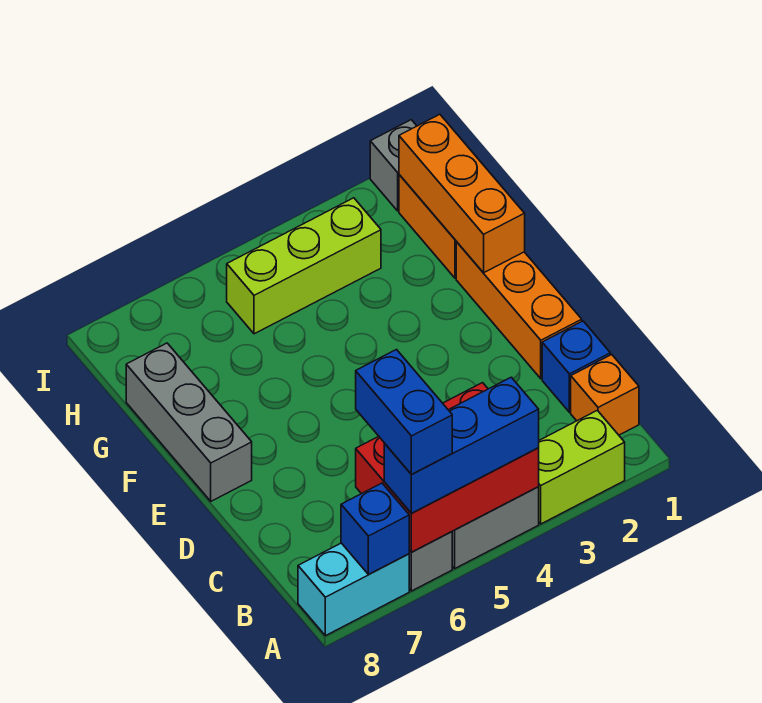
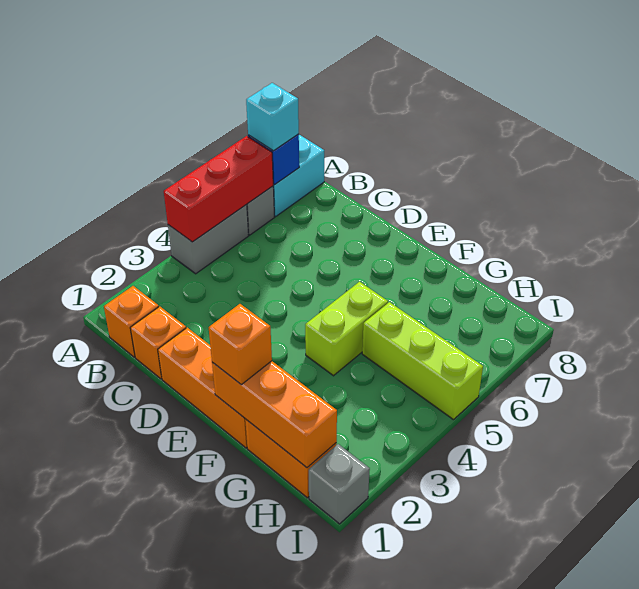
lime 1x2 brick [538,410,625,524] -> lime 1x2 brick moved to [305,282,388,376]
red 2x3 brick [356,383,539,552] -> red 1x3 brick [164,136,273,242]
blue 1x3 brick [384,377,539,513] -> none
blue 1x2 brick [356,350,452,475] -> none
none -> cyan 1x1 brick [246,83,299,151]
blue 1x1 brick [542,321,610,412] -> orange 1x1 brick [130,306,186,379]
grey 1x3 brick [126,343,252,501] -> none
none -> orange 1x1 brick [209,304,272,385]
lime 1x3 brick [227,198,381,334] -> lime 1x3 brick turned to [362,302,483,420]

